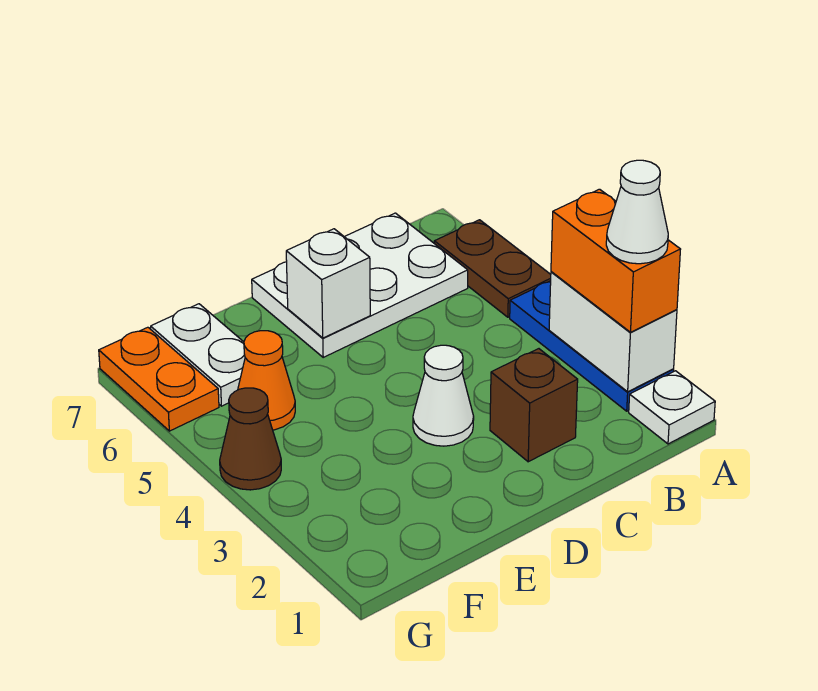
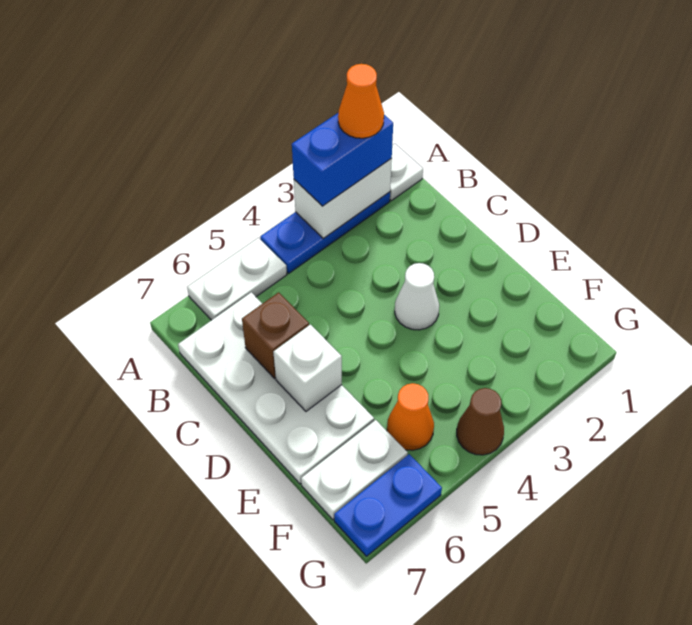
orange 1x2 brick [551,189,681,332] -> blue 1x2 brick [292,113,393,206]
white 1x1 cone [606,160,668,264] -> orange 1x1 cone [338,64,384,138]
brown 1x2 plate [434,220,551,317] -> white 1x2 plate [187,238,287,320]
white 2x3 plate [252,213,468,357] -> white 2x4 plate [178,292,374,484]
brown 1x1 brick [490,349,578,462] -> brown 1x1 brick moved to [242,292,309,378]
orange 1x2 plate [99,327,219,431] -> blue 1x2 plate [334,454,442,556]

